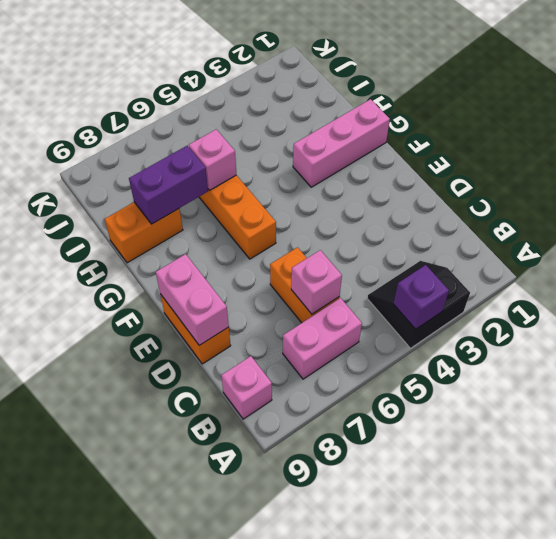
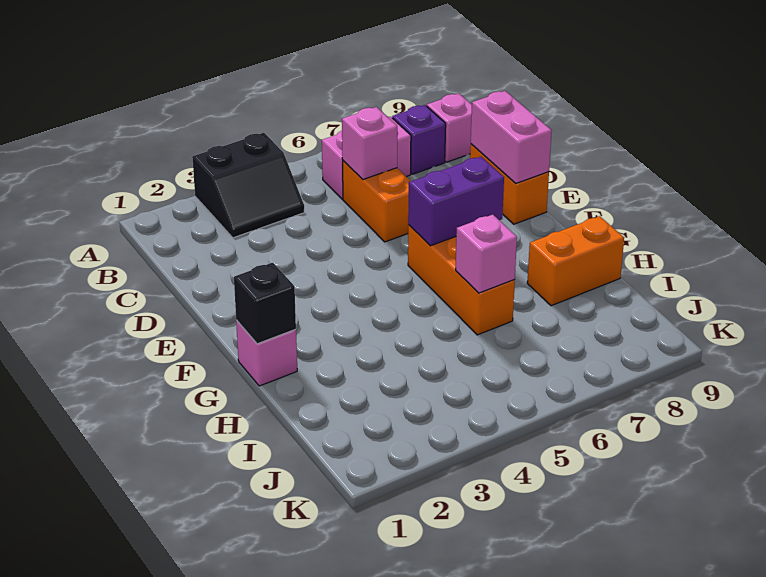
purple 1x1 brick [393,265,449,329] -> purple 1x1 brick moved to [392,105,446,174]
pink 1x3 brick [293,99,390,187] -> pink 1x1 brick [236,320,297,386]
none -> black 1x1 brick [234,263,296,344]
purple 1x2 brick [129,146,208,224] -> purple 1x2 brick moved to [408,157,504,246]

